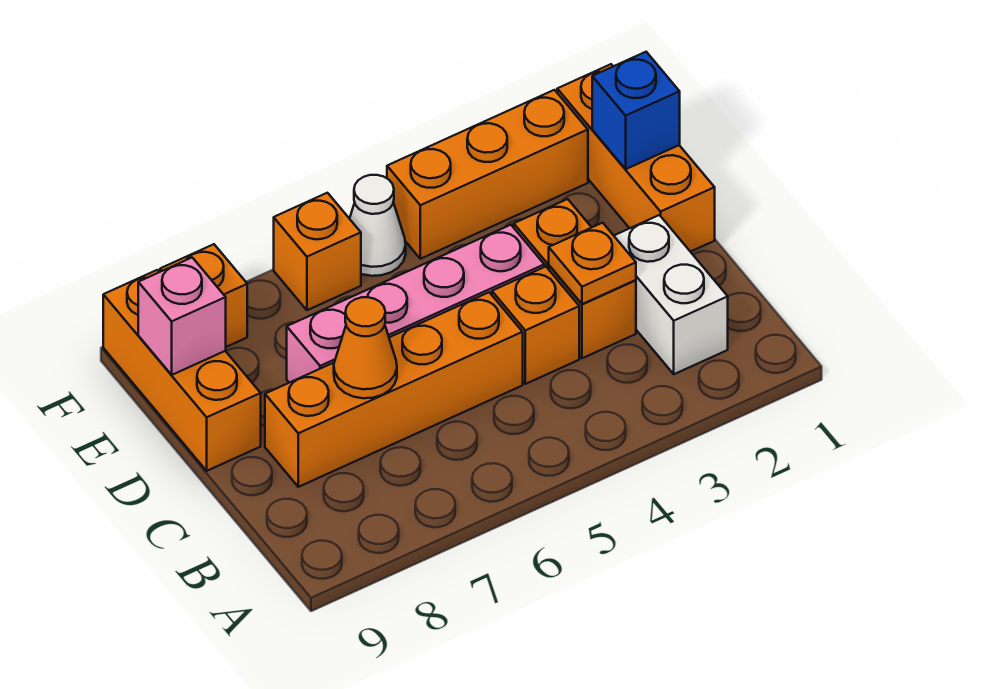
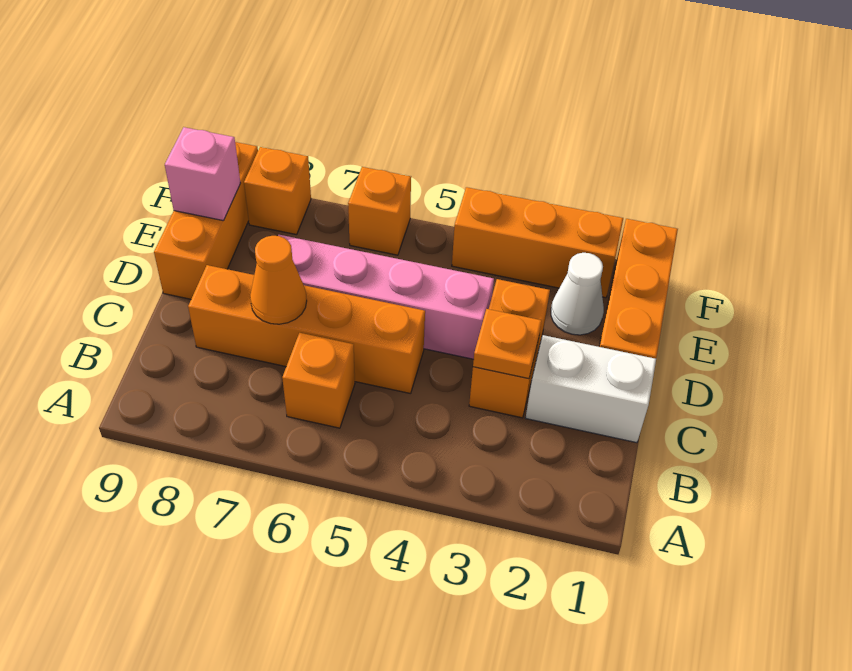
white 1x2 brick [614,215,728,374] -> white 1x2 brick turned to [526,335,656,443]
orange 1x1 brick [492,267,579,384] -> orange 1x1 brick moved to [282,333,355,428]
blue 1x1 brick [592,52,680,169] -> none
white 1x1 cone [350,175,406,276] -> white 1x1 cone moved to [551,253,604,335]

